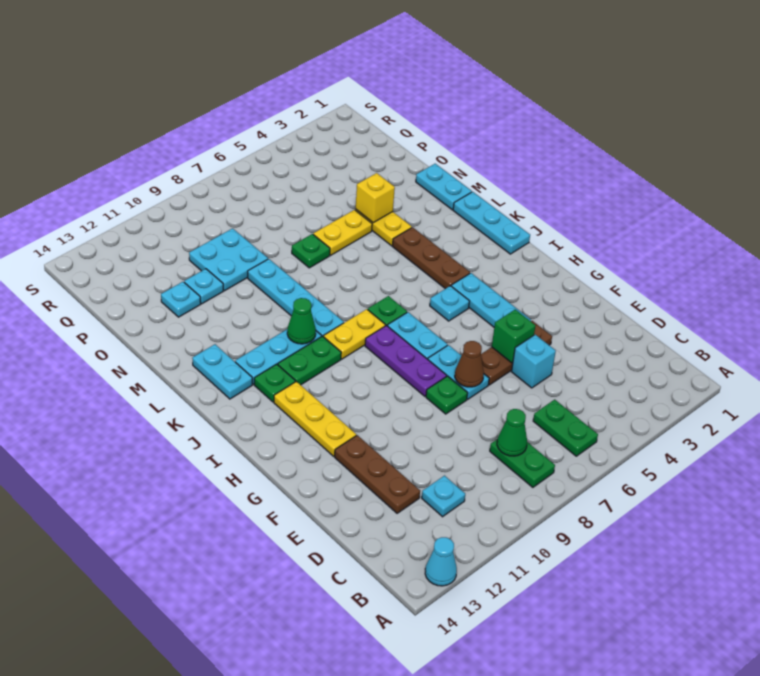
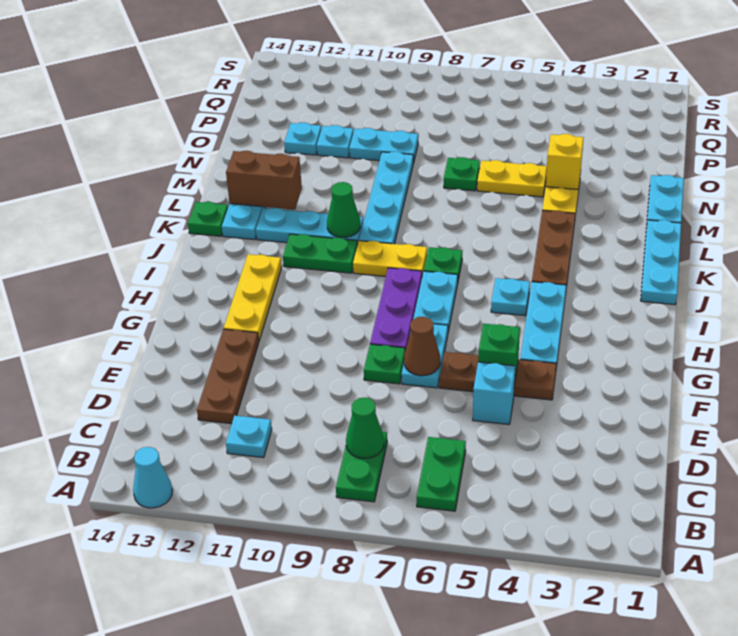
green 1x1 plate [254,364,295,402] -> green 1x1 plate moved to [188,202,228,236]
none -> brown 1x2 brick [226,151,302,210]
cyan 2x2 plate [189,228,268,291] -> cyan 1x2 plate [349,128,418,163]

